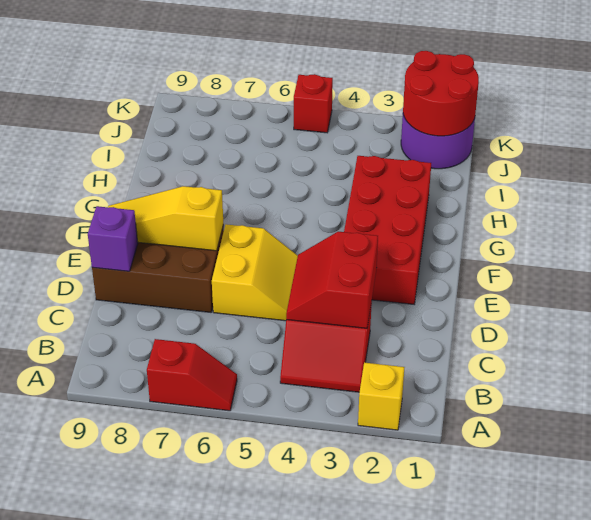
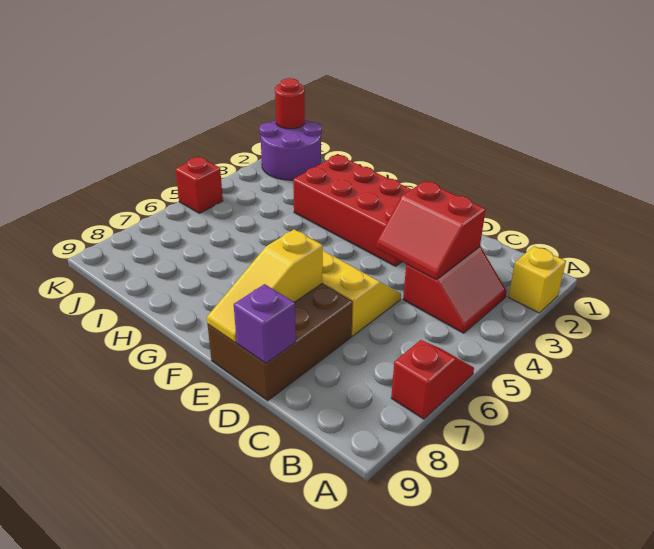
red 2x2 round brick [403,51,479,136] -> red 1x1 round brick [275,78,305,129]

